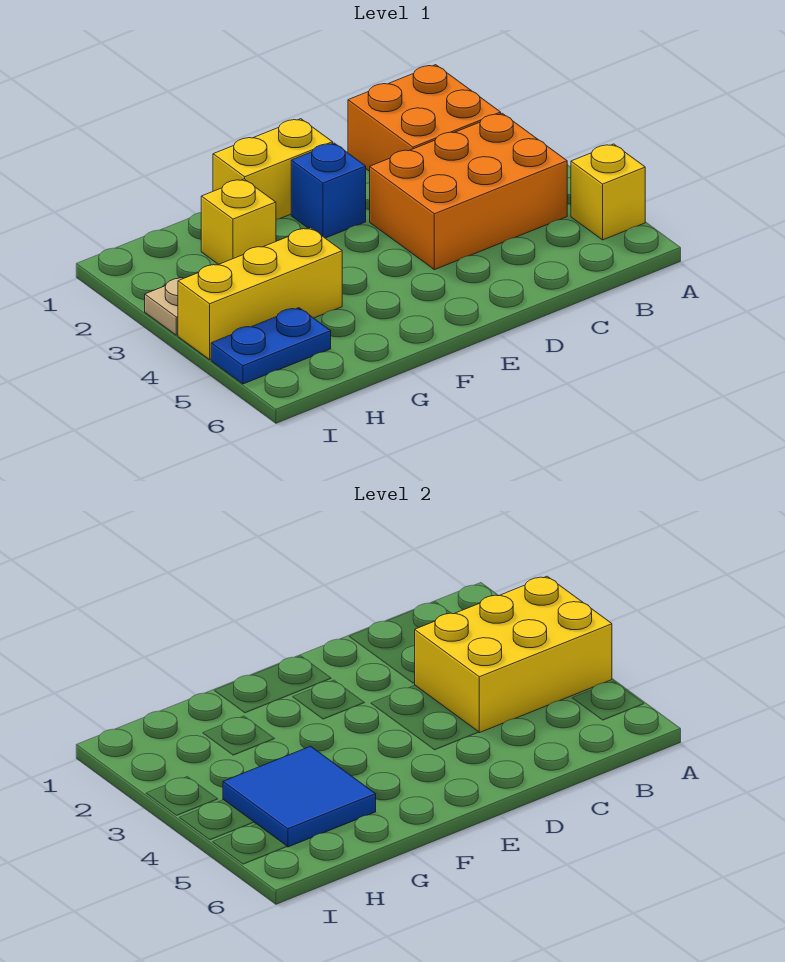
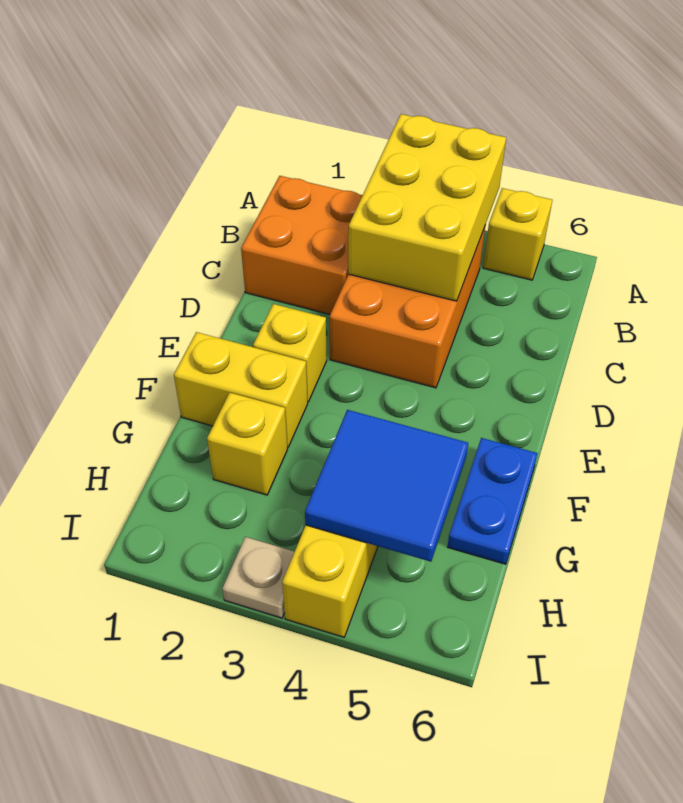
yellow 1x2 brick [213,119,333,219] -> yellow 1x2 brick turned to [174,332,308,447]
blue 1x1 brick [291,143,366,238] -> yellow 1x1 brick [253,304,327,402]
blue 1x2 plate [211,308,331,384] -> blue 1x2 plate moved to [448,438,537,564]

